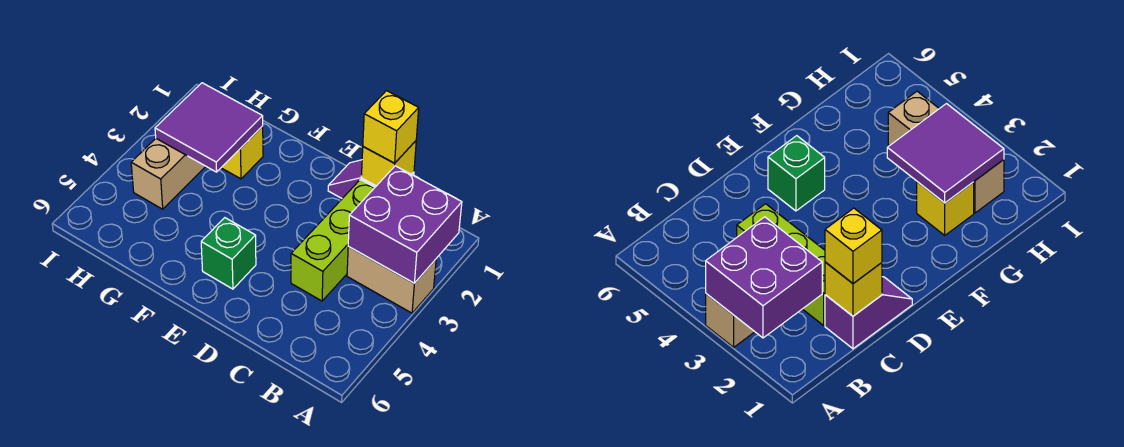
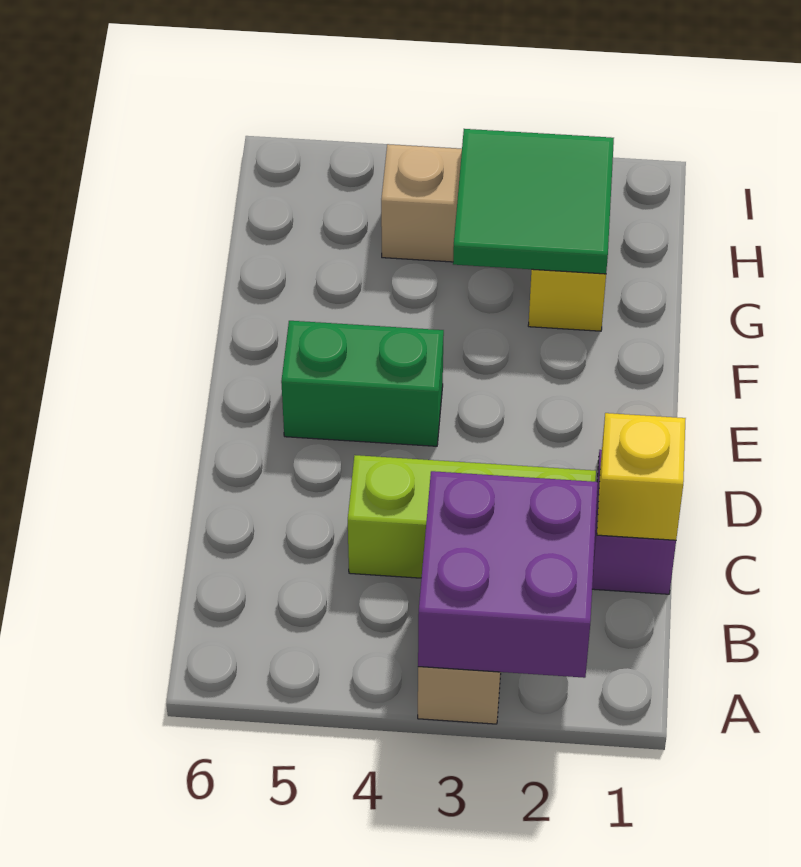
yellow 1x1 brick [363,91,419,163] -> none
green 1x1 brick [201,218,256,289] -> green 1x2 brick [281,321,444,446]
purple 2x2 tile [155,83,263,172] -> green 2x2 tile [453,129,614,274]

